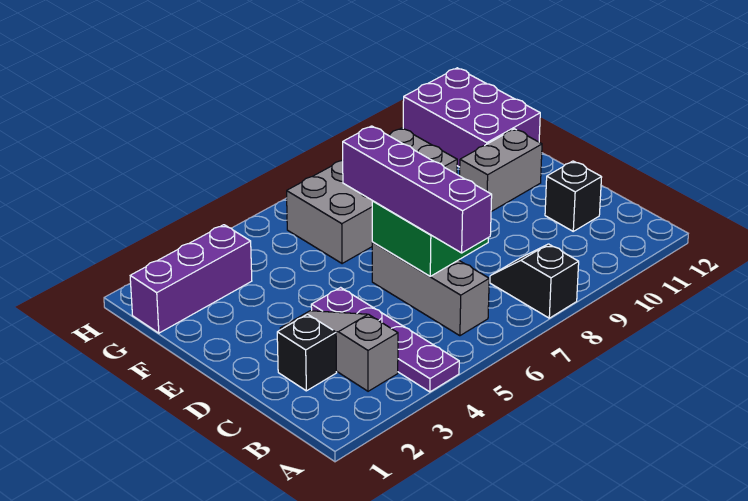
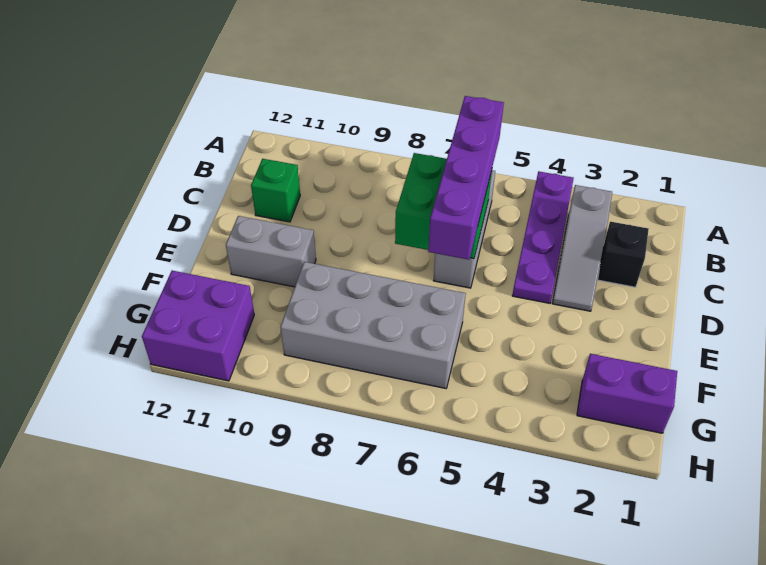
black 1x2 slope [490,244,579,318] -> none
black 1x1 brick [545,161,602,231] -> green 1x1 brick [251,159,300,222]
purple 2x3 brick [403,68,540,167] -> purple 2x2 brick [142,271,254,381]
purple 1x3 brick [130,225,252,333] -> purple 1x2 brick [577,354,677,433]

